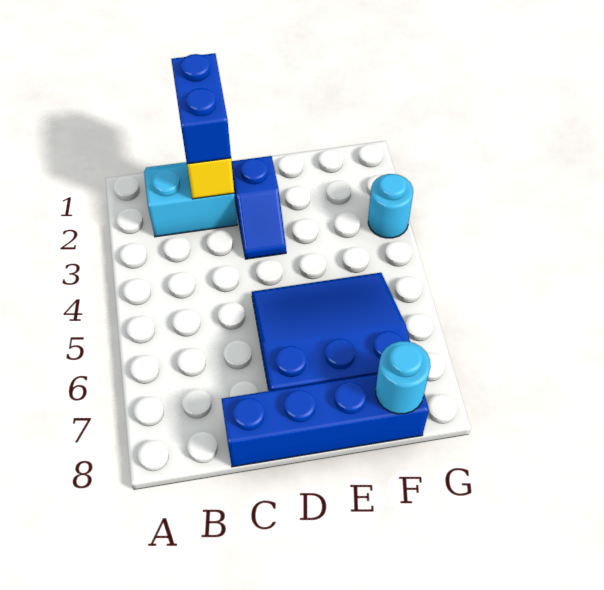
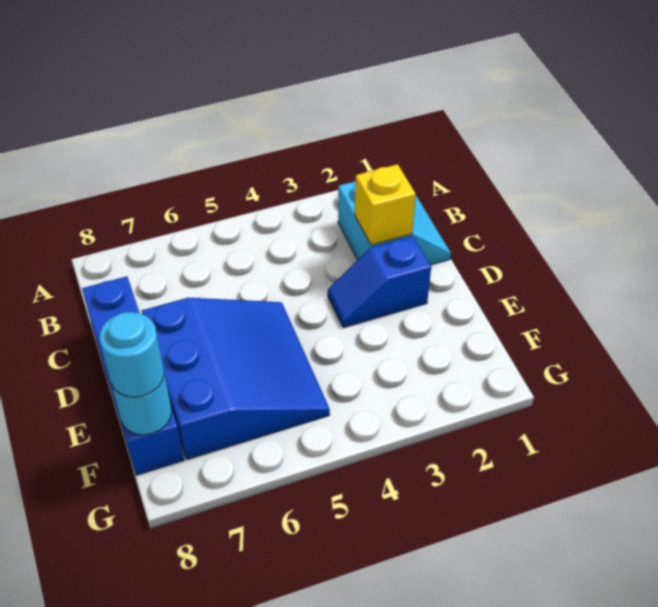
blue 1x2 brick [171,53,231,164] -> none
cyan 1x1 round brick [368,174,413,238] -> cyan 1x1 round brick moved to [99,312,164,397]

